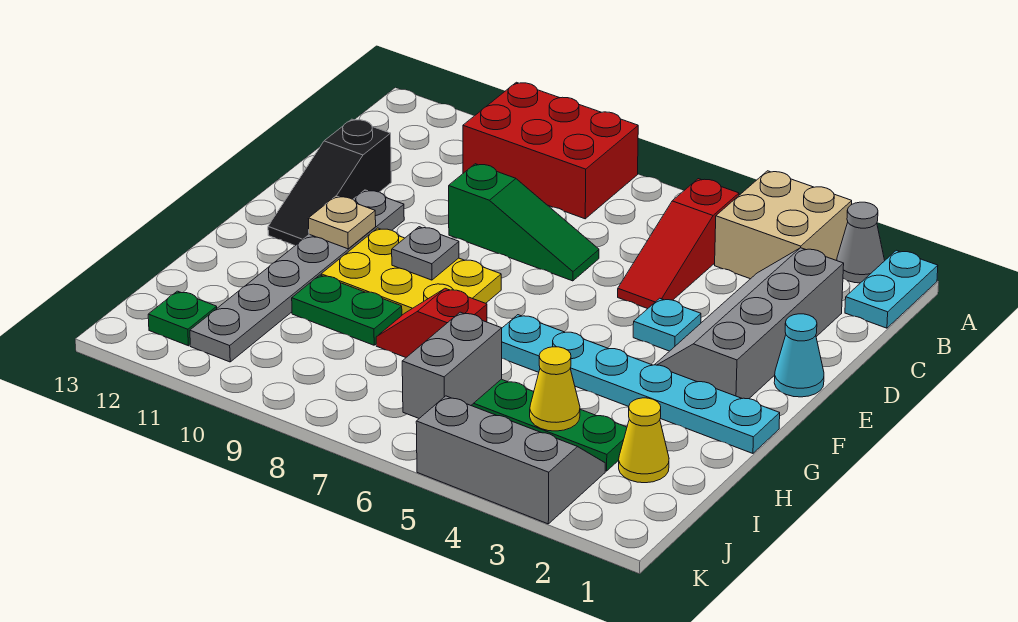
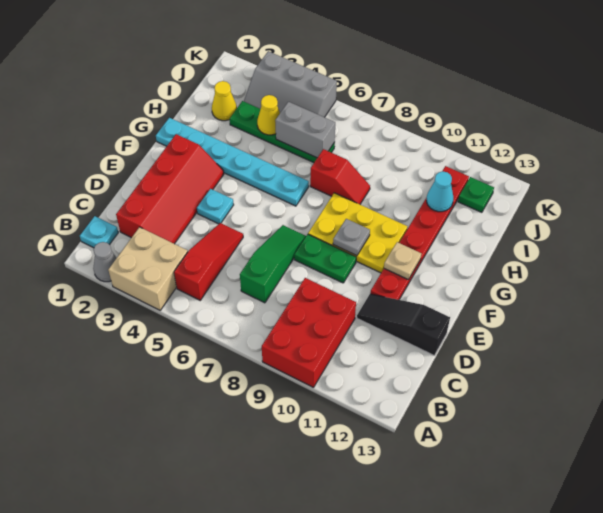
cyan 1x2 plate [845,250,938,328] -> cyan 1x1 plate [80,216,118,248]
red 2x3 brick [463,82,638,219] -> red 2x3 brick turned to [262,278,356,388]
grey 2x4 slope [655,248,844,399] -> red 2x4 slope [116,134,224,244]
green 1x3 slope [449,164,599,281] -> green 1x3 slope turned to [240,225,306,303]
black 1x3 slope [268,119,391,245] -> black 1x3 slope turned to [357,294,450,356]
cyan 1x1 cone [774,314,824,397] -> cyan 1x1 cone moved to [427,171,453,212]
grey 1x6 plate [190,190,404,362] -> red 1x6 plate [370,166,469,300]
green 1x2 plate [292,275,402,345] -> green 1x2 plate moved to [294,234,356,283]
grey 1x2 brick [402,312,502,418] -> grey 1x2 brick turned to [275,102,335,158]

